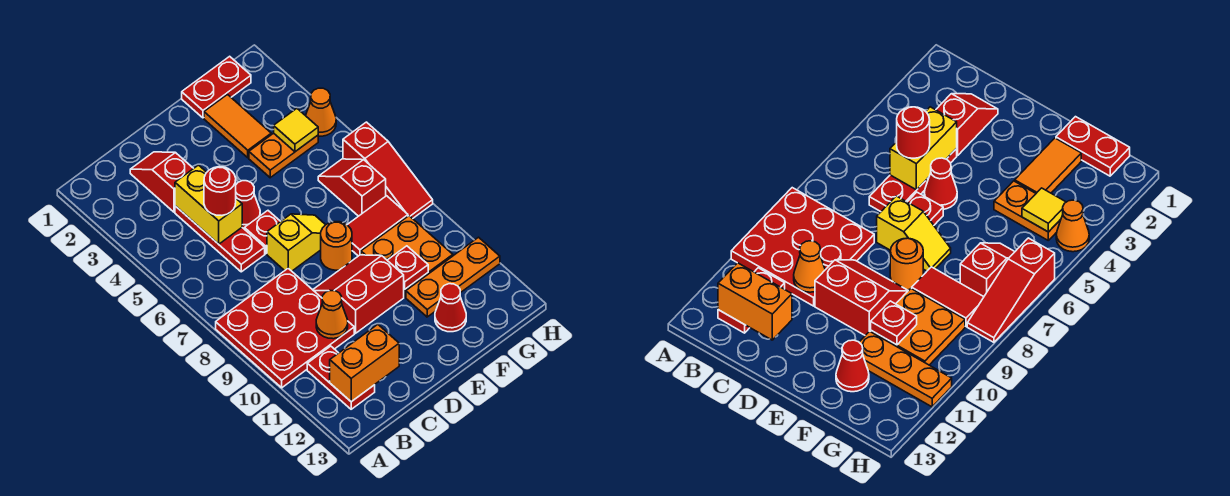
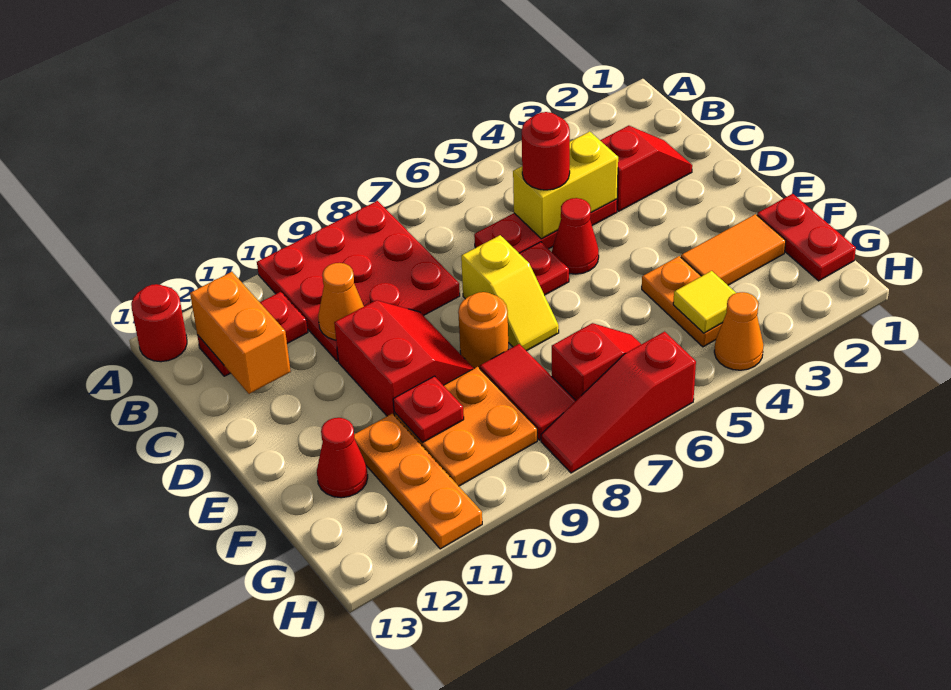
none -> red 1x1 round brick [131,284,187,362]

